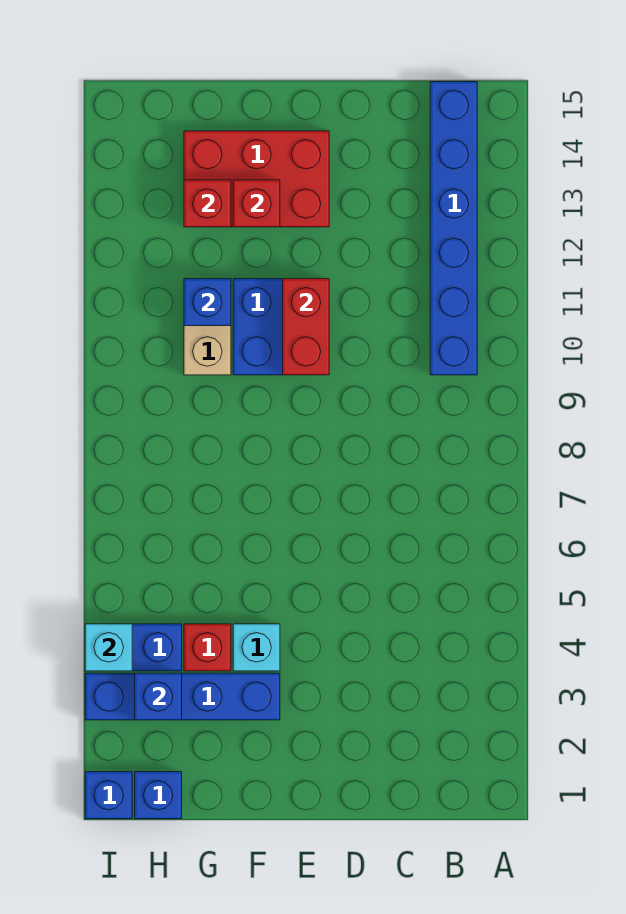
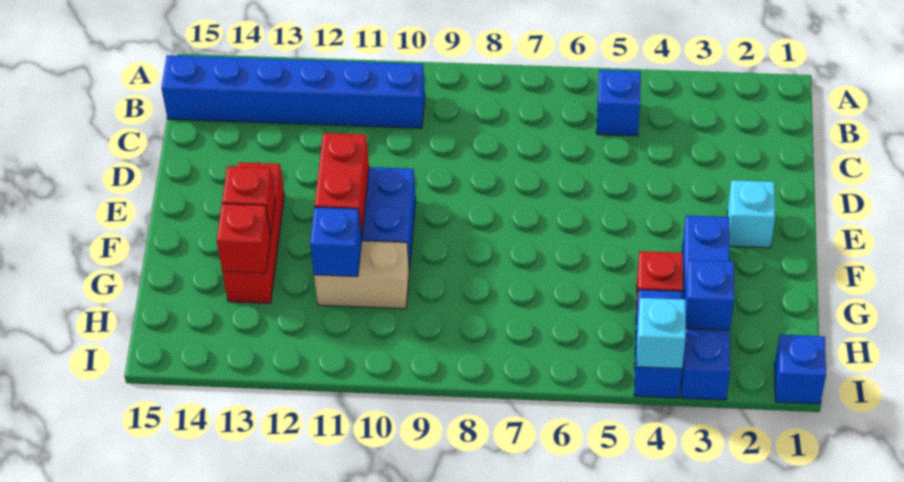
red 1x2 brick [283,279,329,375] -> red 1x2 brick turned to [315,133,369,238]
red 2x3 brick [184,131,329,227] -> red 1x3 brick [222,162,284,303]
cyan 1x1 brick [233,624,280,671] -> cyan 1x1 brick moved to [727,180,775,248]
blue 1x1 brick [135,772,182,819] -> blue 1x1 brick moved to [597,70,641,136]

